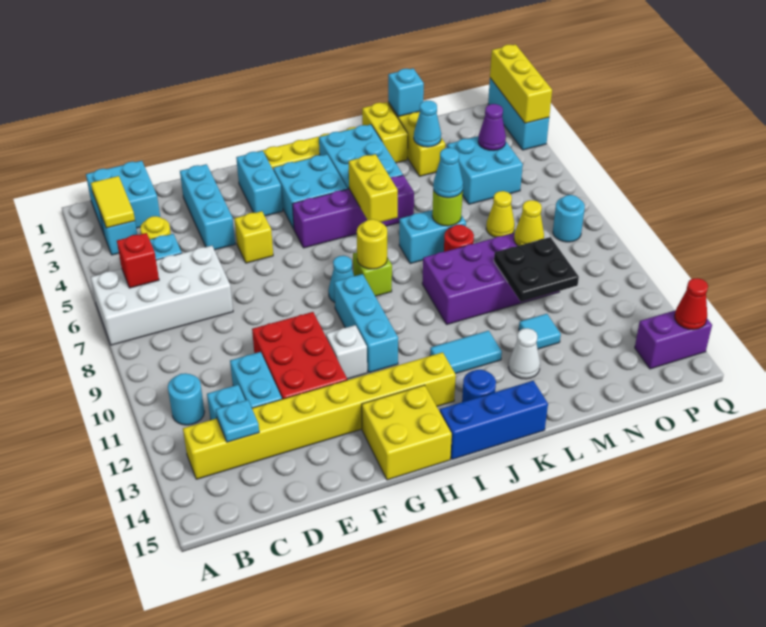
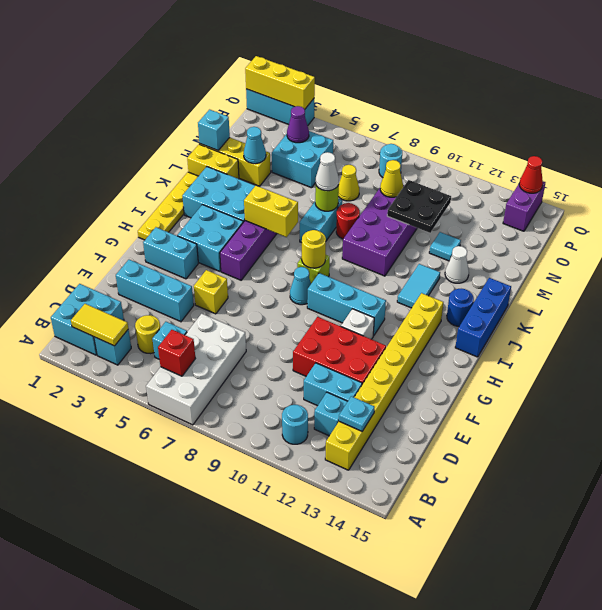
yellow 2x2 brick [362,385,452,480] -> none
cyan 1x1 cone [433,148,463,198] -> white 1x1 cone [316,152,339,191]

